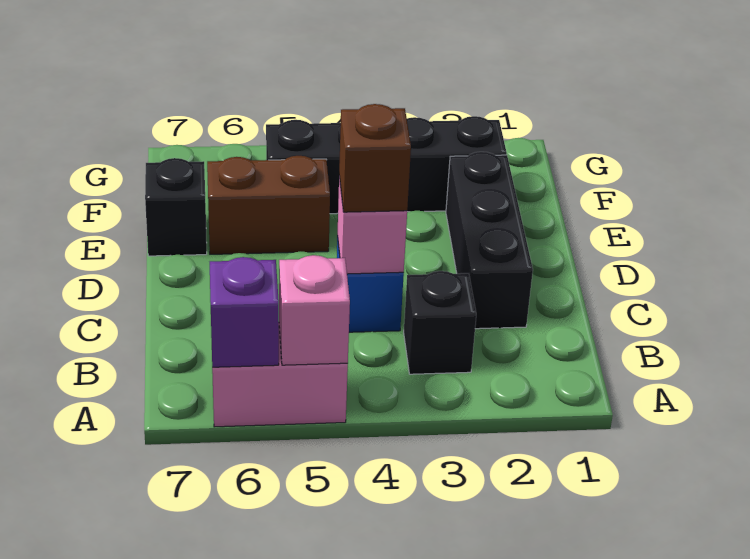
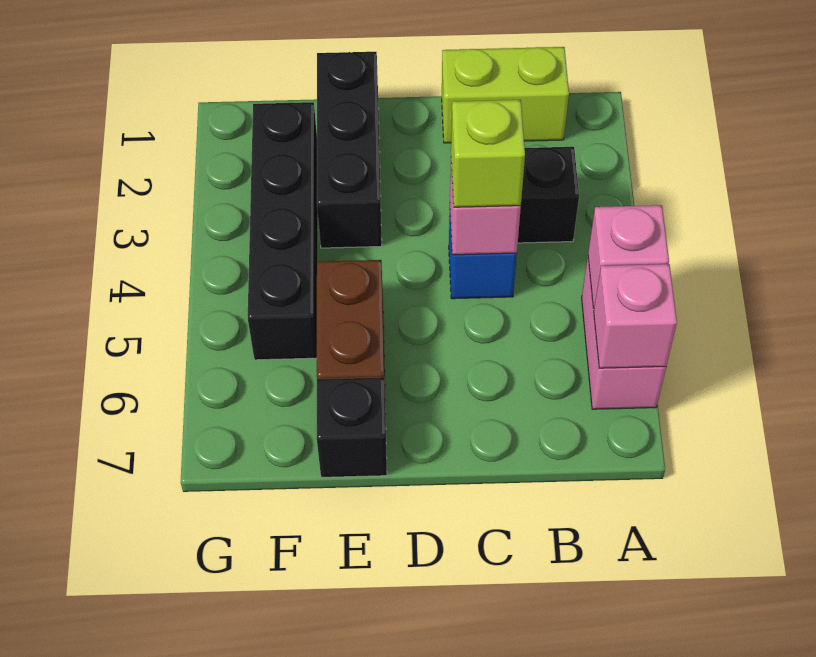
purple 1x1 brick [210,257,279,367] -> pink 1x1 brick [594,264,677,368]
none -> lime 1x2 brick [442,47,569,143]
black 1x3 brick [446,152,533,329] -> black 1x3 brick turned to [317,52,382,248]
brown 1x1 brick [339,104,411,212] -> lime 1x1 brick [451,100,525,207]

